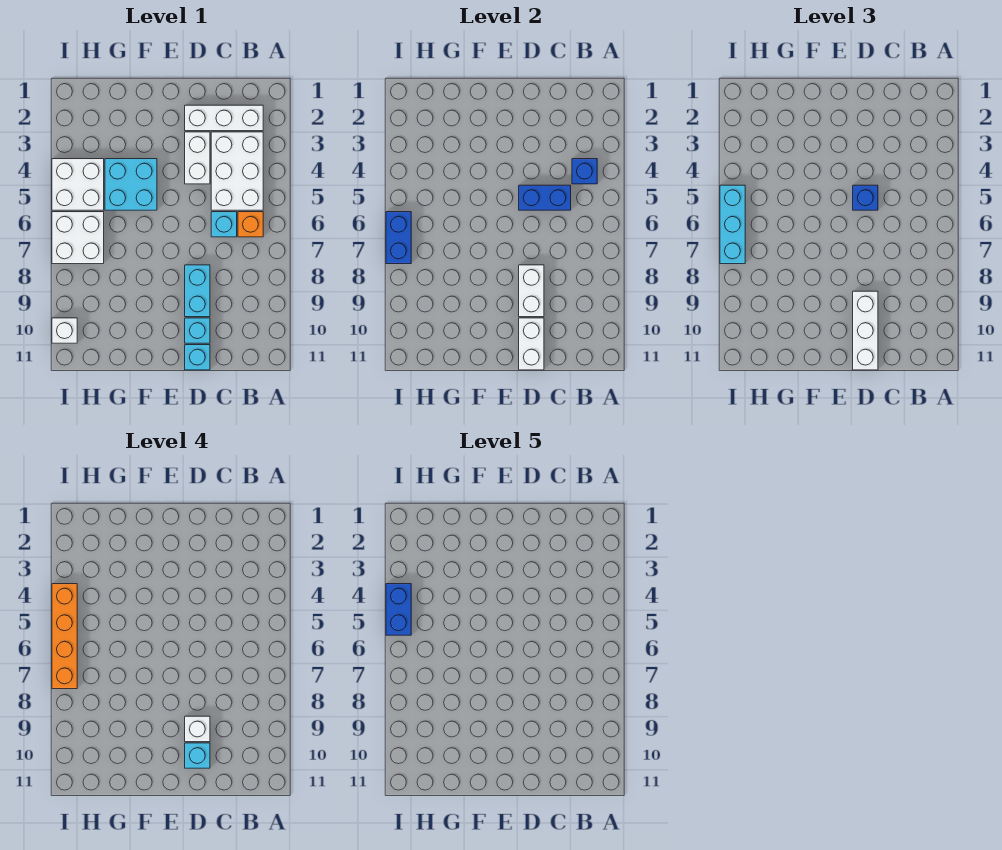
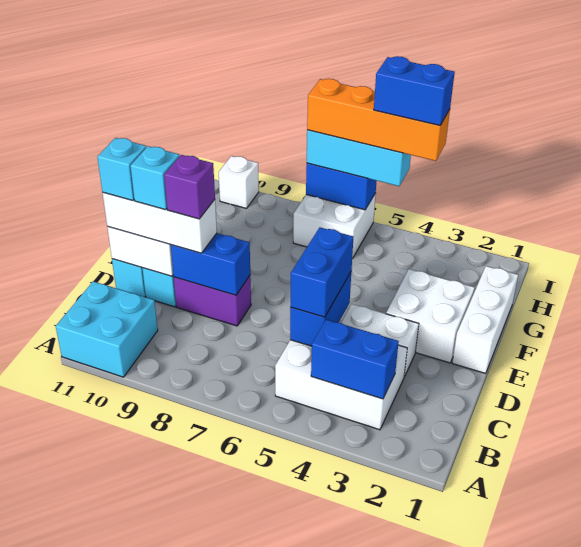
white 1x3 brick [185,105,263,131] -> white 1x3 brick moved to [452,266,518,374]
blue 1x1 brick [572,159,597,184] -> blue 1x2 brick [311,319,399,399]
orange 1x1 brick [238,212,263,237] -> none
cyan 1x1 brick [211,212,237,237] -> cyan 1x1 brick moved to [97,138,146,201]
blue 1x1 brick [853,185,878,210] -> blue 1x2 brick [290,228,353,317]
cyan 1x2 brick [185,265,210,317] -> purple 1x2 brick [174,276,251,326]
white 1x2 brick [519,265,544,317] -> blue 1x2 brick [171,233,250,295]
white 1x1 brick [185,716,210,742] -> purple 1x1 brick [164,155,215,219]
cyan 2x2 brick [105,159,157,210] -> cyan 2x2 brick moved to [56,281,158,377]
white 2x2 brick [52,159,104,210] -> white 2x2 brick moved to [386,269,475,363]

